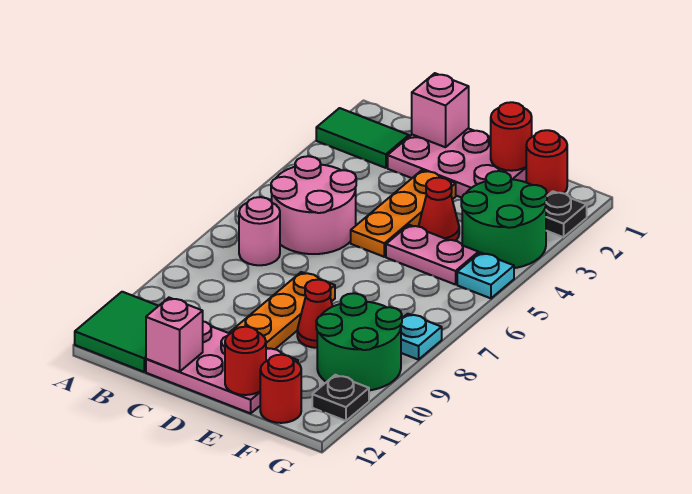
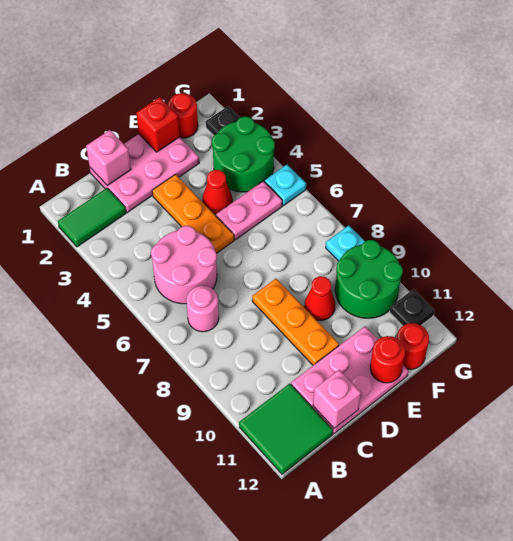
red 1x1 round brick [491,102,532,171] -> red 1x1 brick [136,97,180,152]

